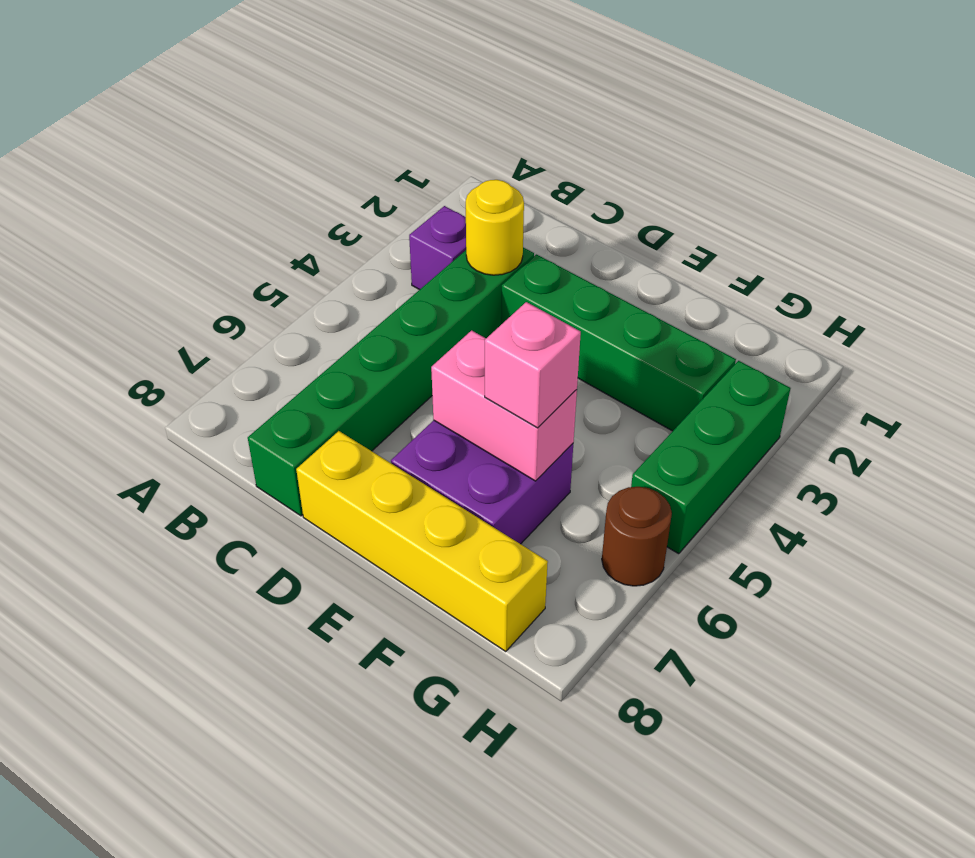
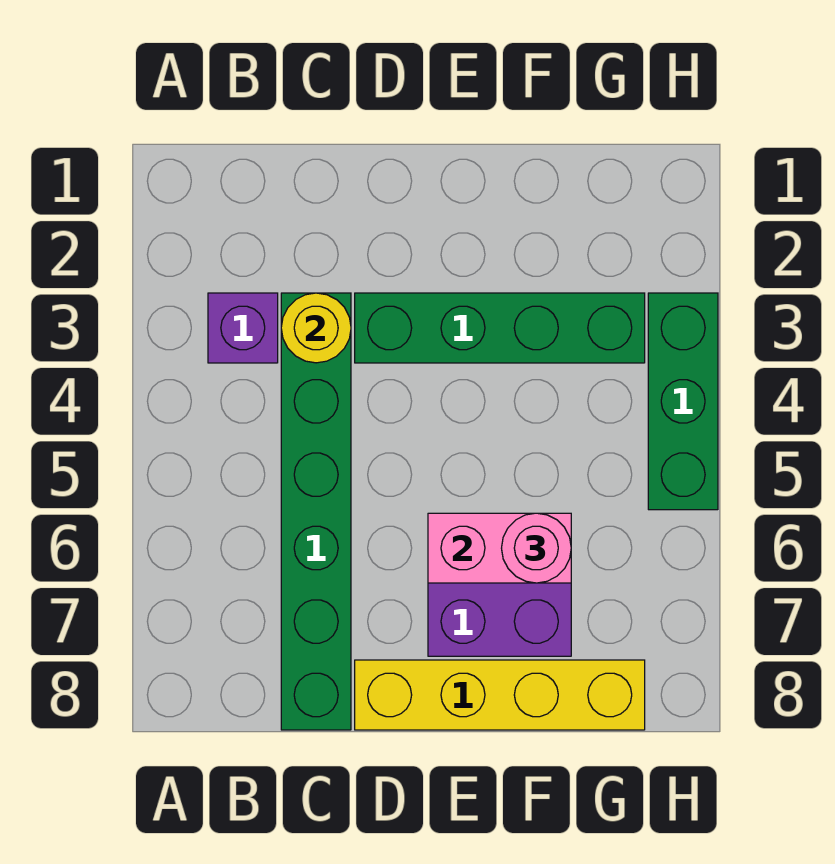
pink 1x1 brick [485,302,581,428] -> pink 1x1 round brick [502,513,571,583]
brown 1x1 round brick [602,487,672,586] -> none

